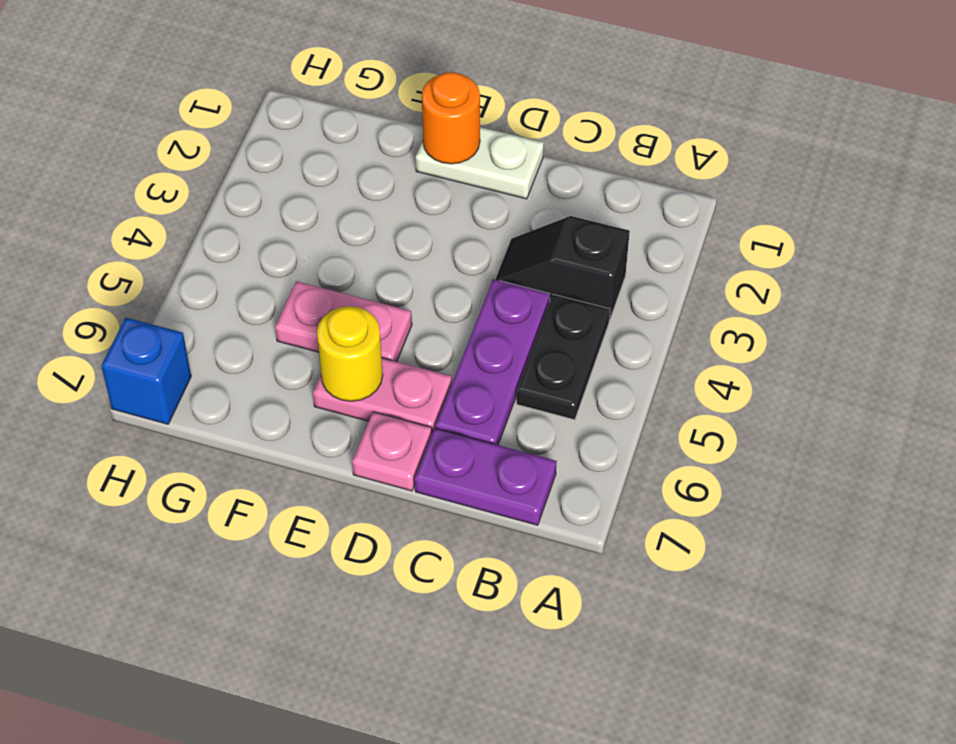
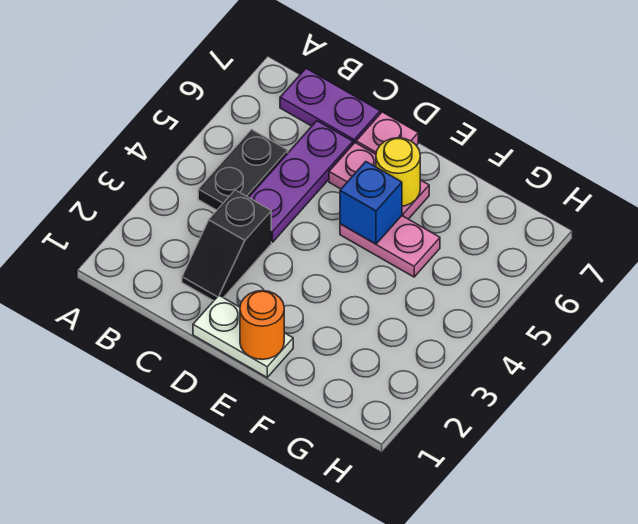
black 1x2 slope [495,216,630,320] -> black 1x2 slope turned to [182,190,271,301]
blue 1x1 brick [101,318,191,424] -> blue 1x1 brick moved to [340,162,402,244]

